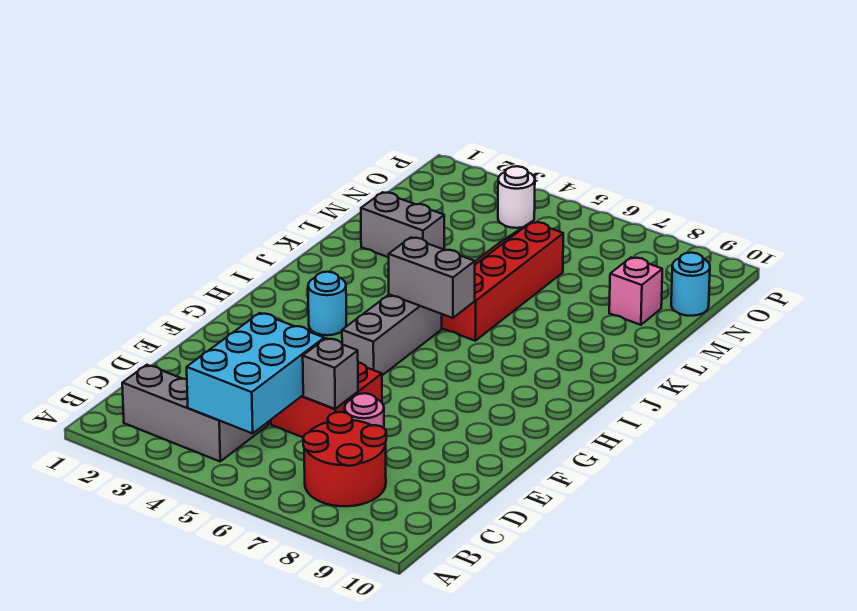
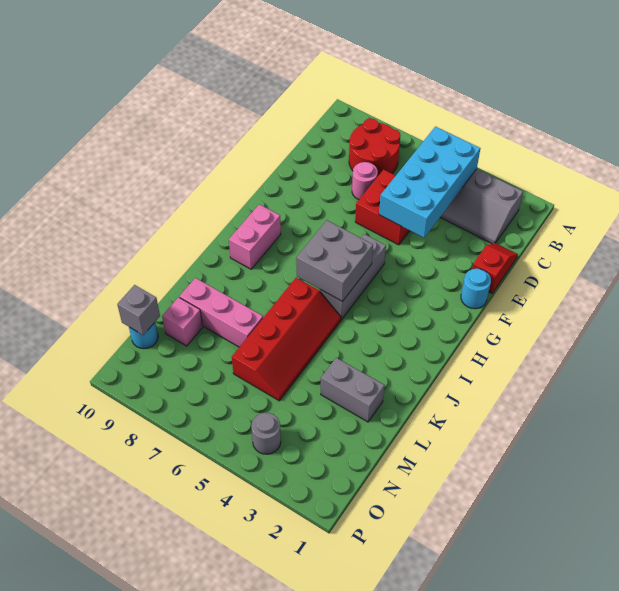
cyan 2x3 brick [187,313,324,433] -> cyan 2x4 brick [379,127,480,238]
none -> red 1x2 slope [472,243,518,293]
grey 1x1 brick [303,338,358,409] -> grey 1x1 brick moved to [117,285,160,335]
cyan 1x1 round brick [308,272,346,335] -> cyan 1x1 round brick moved to [461,269,491,309]
none -> pink 1x2 brick [229,204,281,269]
grey 1x2 brick [389,237,475,318] -> grey 2x2 brick [296,220,373,301]
none -> pink 1x3 brick [179,278,263,347]
white 1x1 round brick [498,166,535,228] -> grey 1x1 round brick [251,413,281,454]

